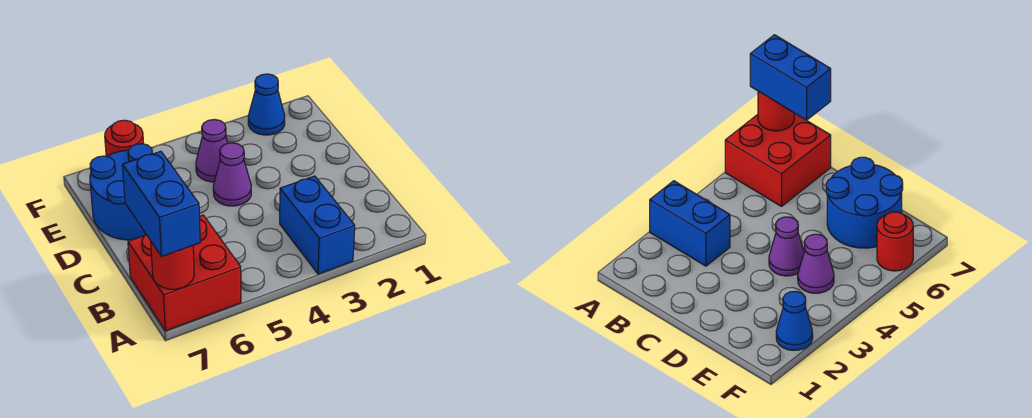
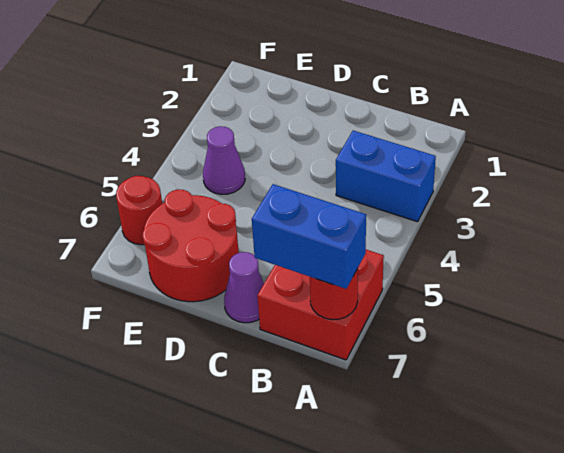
purple 1x1 cone [213,143,251,206] -> purple 1x1 cone moved to [224,252,264,323]
blue 2x2 round brick [90,144,153,240] -> red 2x2 round brick [143,189,239,302]
blue 1x1 cone [248,74,285,135] -> none

